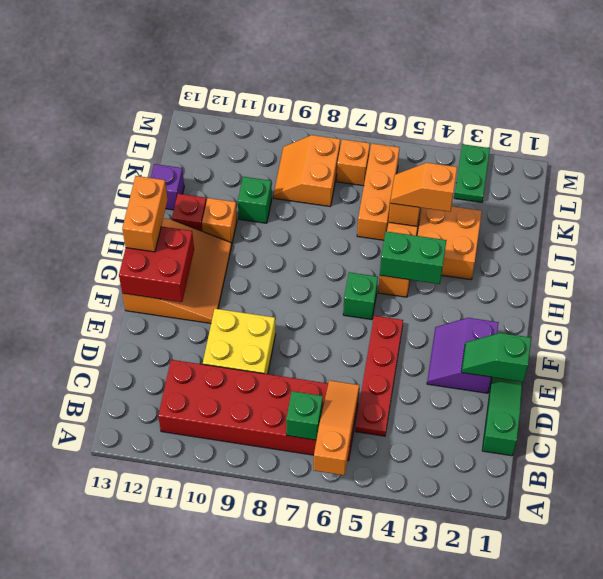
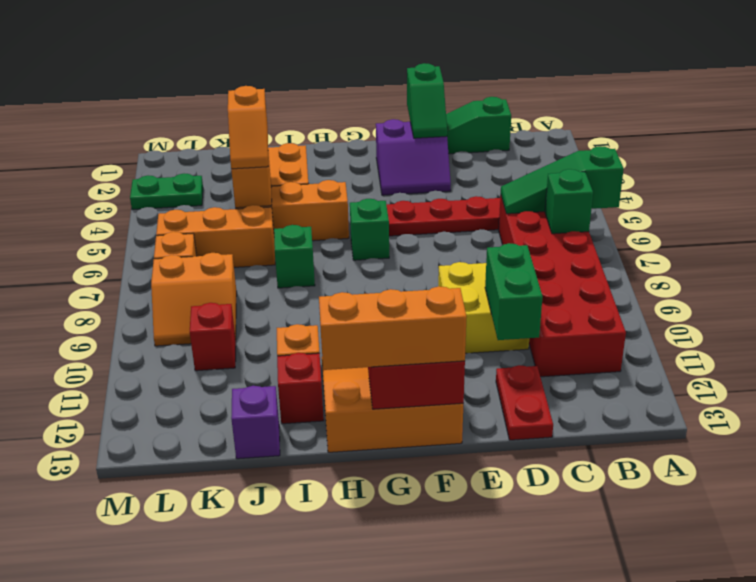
orange 1x3 slope [314,380,359,475] -> green 1x3 slope [501,146,624,214]
none -> red 1x2 plate [496,365,553,440]
orange 1x2 brick [122,176,168,252] -> orange 1x3 brick [319,286,467,370]
green 1x2 brick [380,231,447,284] -> green 1x2 brick moved to [485,243,543,340]
green 1x1 brick [238,177,272,223] -> green 1x1 brick moved to [274,225,315,288]
none -> red 1x1 brick [190,303,236,371]

